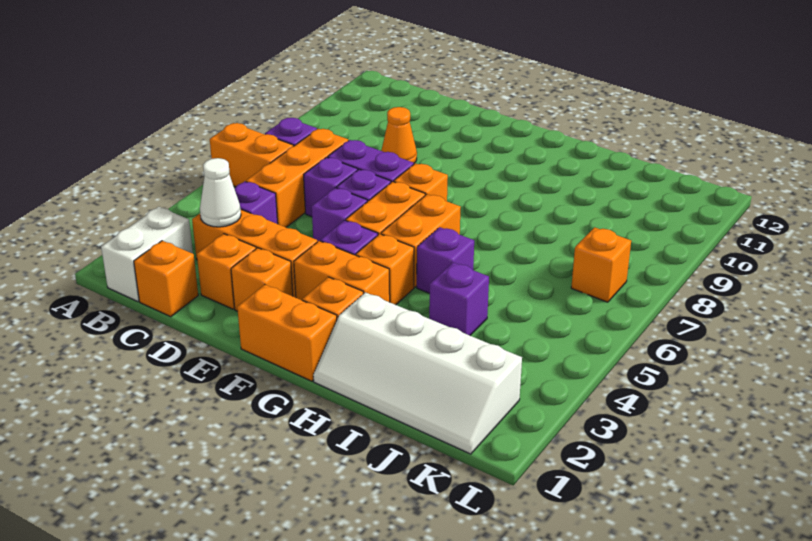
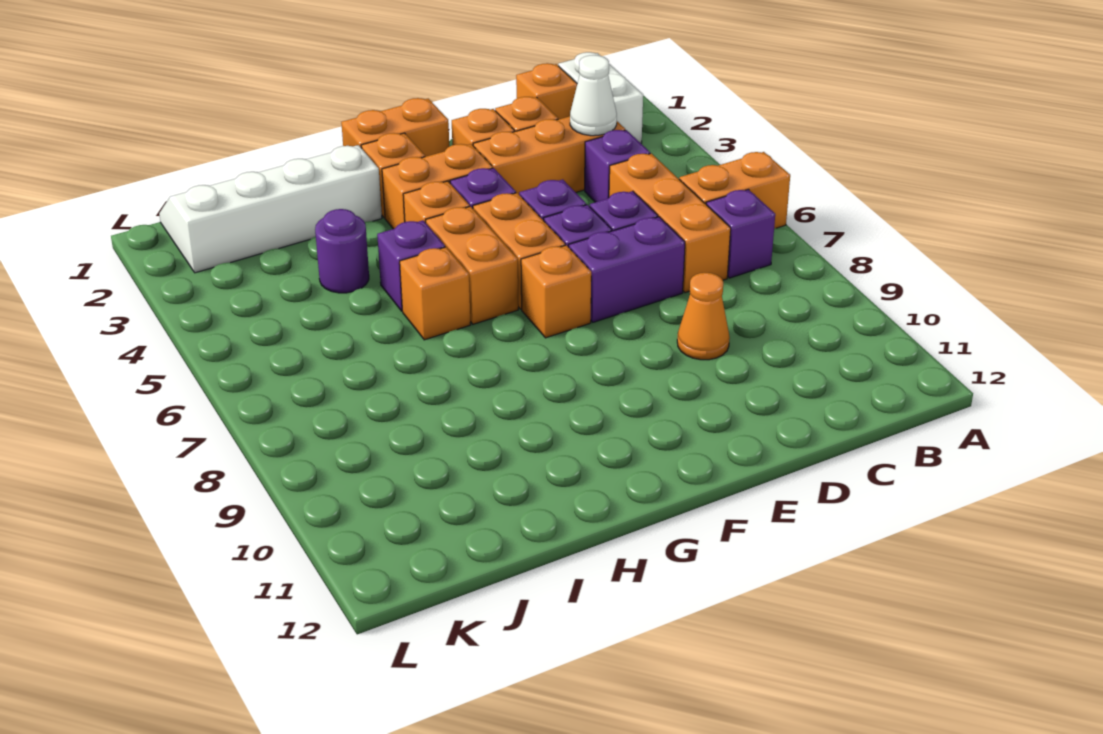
purple 1x1 brick [429,263,489,335] -> purple 1x1 round brick [315,209,369,293]
orange 1x1 brick [571,227,631,302] -> orange 1x1 brick moved to [400,247,471,340]

